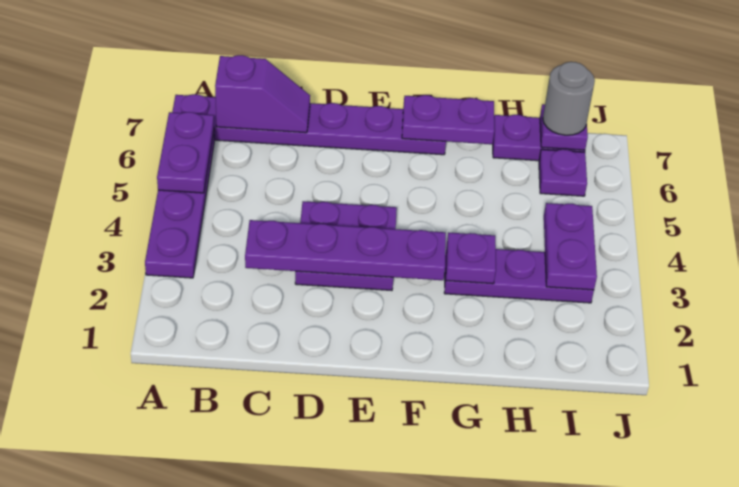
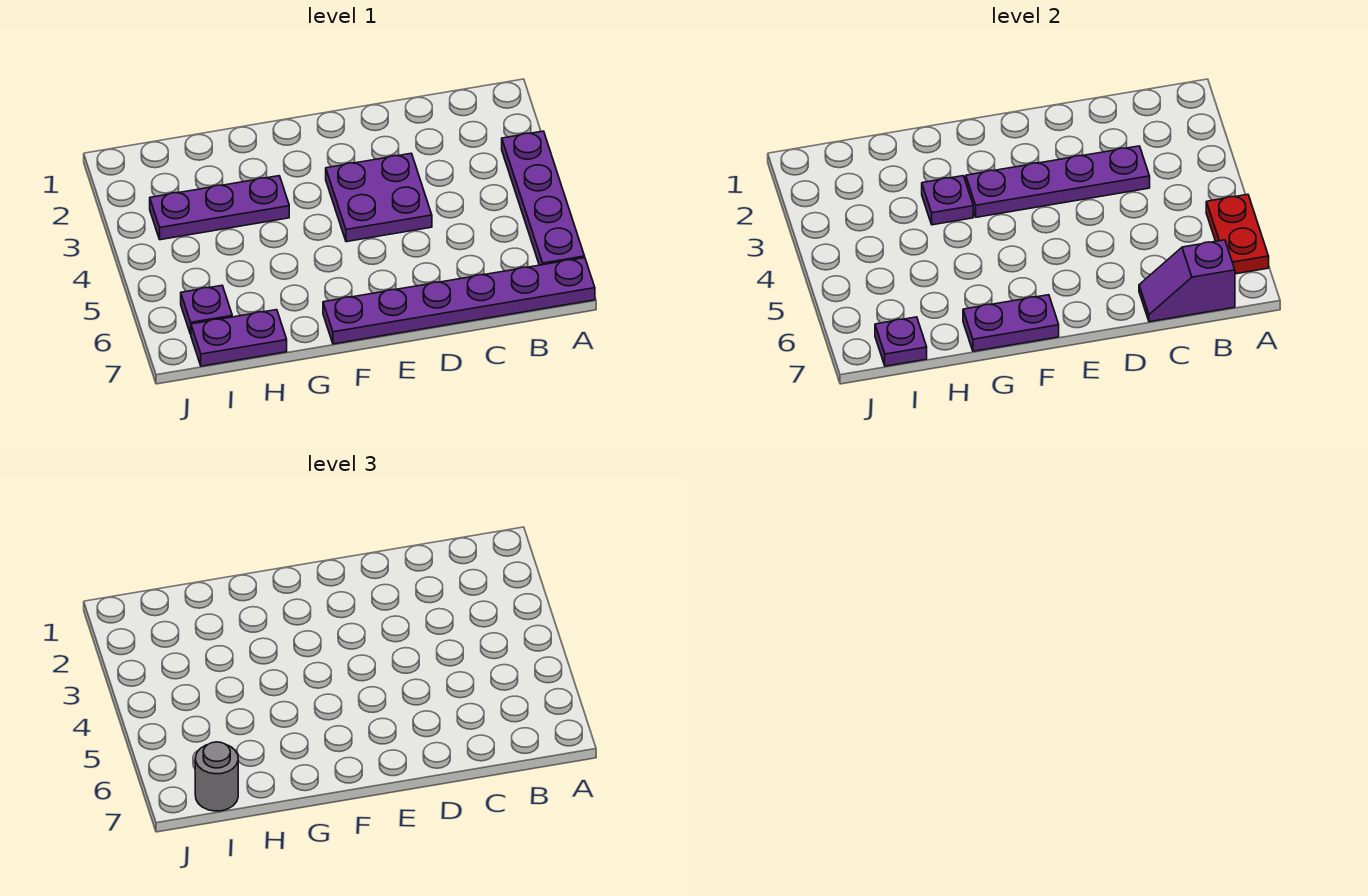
purple 1x2 plate [157,112,214,193] -> red 1x2 plate [1206,194,1269,274]
purple 1x2 plate [544,203,597,290] -> none

